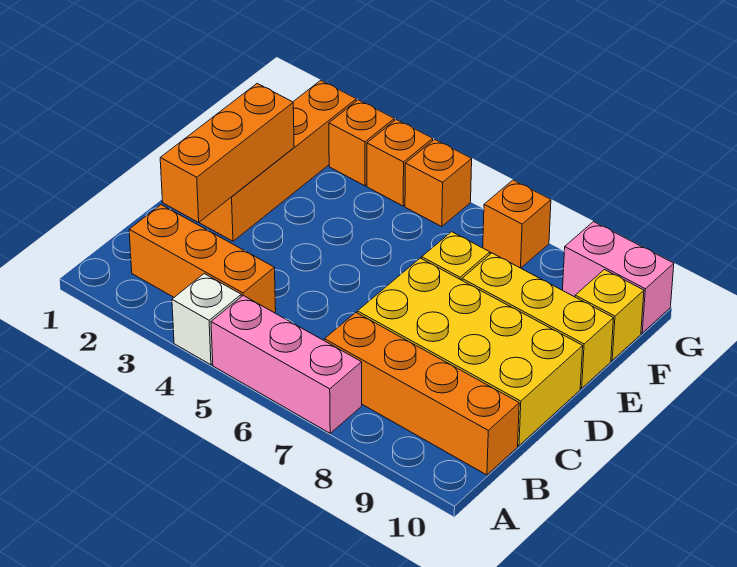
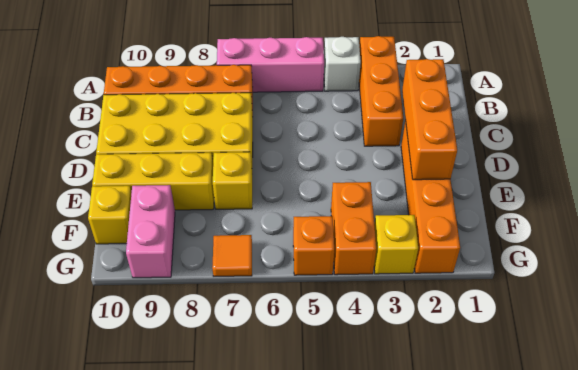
orange 1x3 brick [129,205,276,313] -> orange 1x3 brick turned to [359,36,403,146]
orange 1x1 brick [329,100,394,186] -> yellow 1x1 brick [374,215,418,274]
orange 1x1 brick [367,120,433,206] -> orange 1x2 brick [331,182,376,275]
orange 1x1 brick [483,180,551,268] -> orange 1x1 tile [212,235,252,276]
pink 1x2 brick [563,222,674,333] -> pink 1x2 brick turned to [126,185,175,278]

